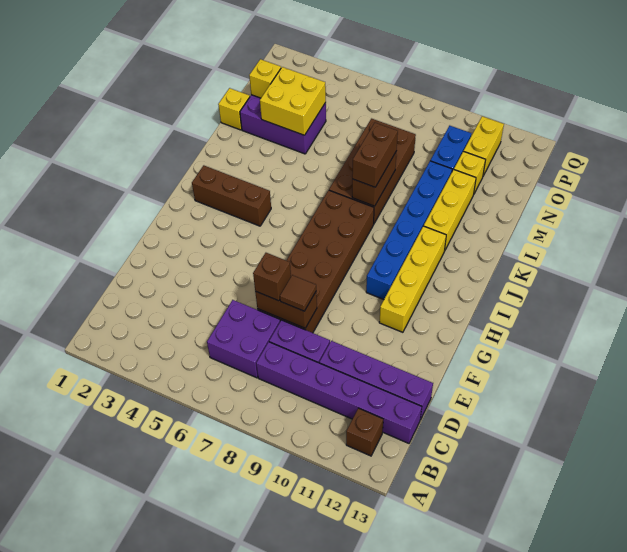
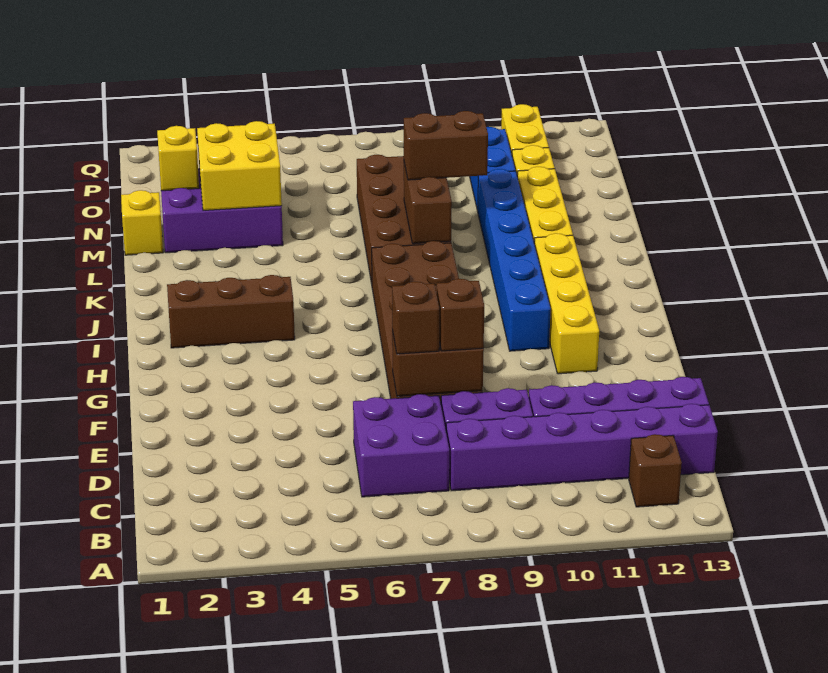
brown 1x1 tile [280,275,316,311] -> brown 1x1 brick [437,279,484,351]
brown 1x2 brick [352,123,398,187] -> brown 1x2 brick turned to [404,111,488,180]

